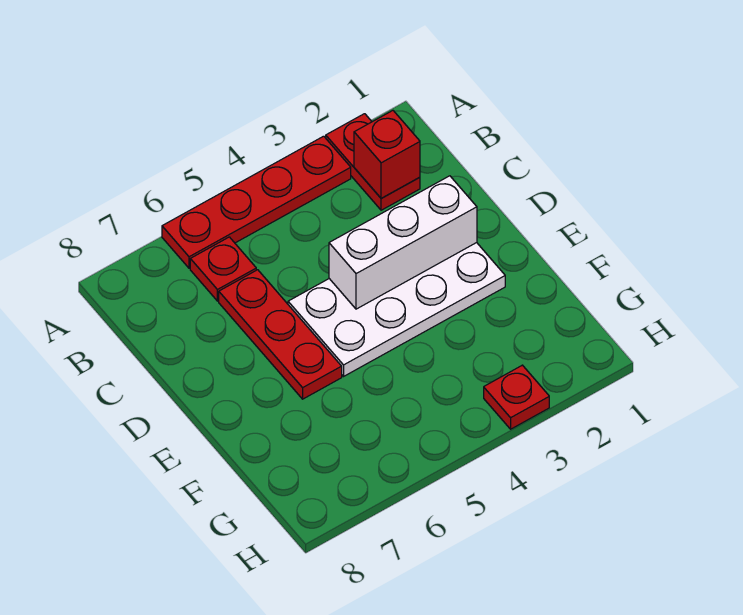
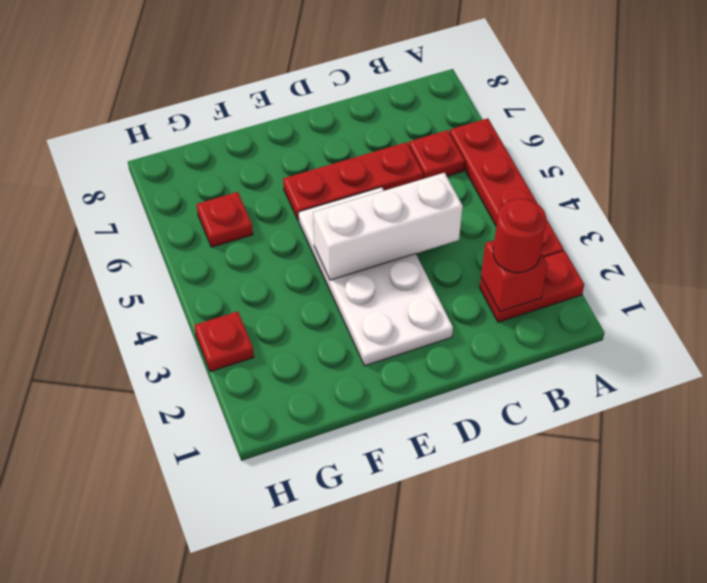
none -> red 1x1 round brick [493,199,546,273]
white 1x3 brick [329,176,477,309] -> white 1x3 brick turned to [313,173,463,280]
none -> red 1x1 plate [197,192,253,247]

